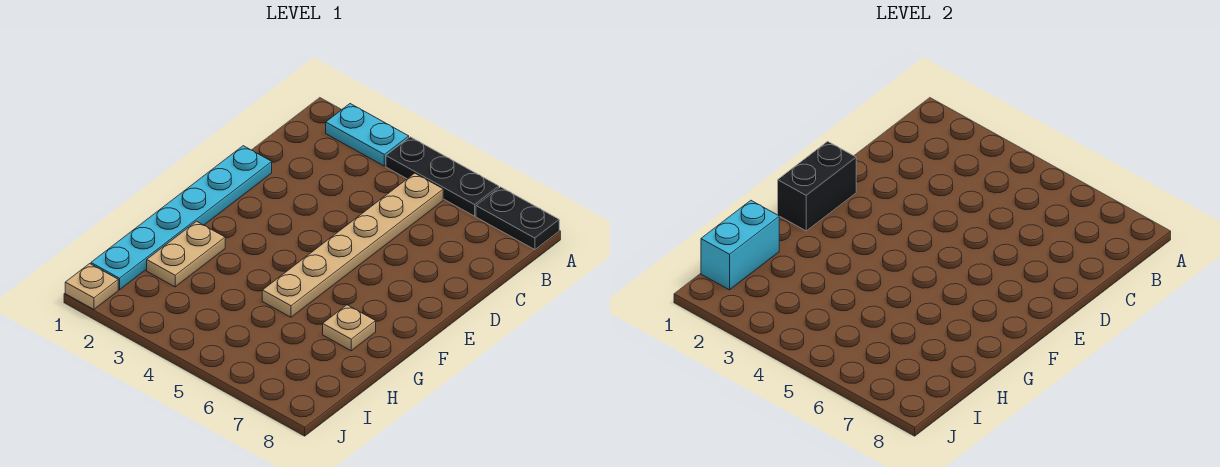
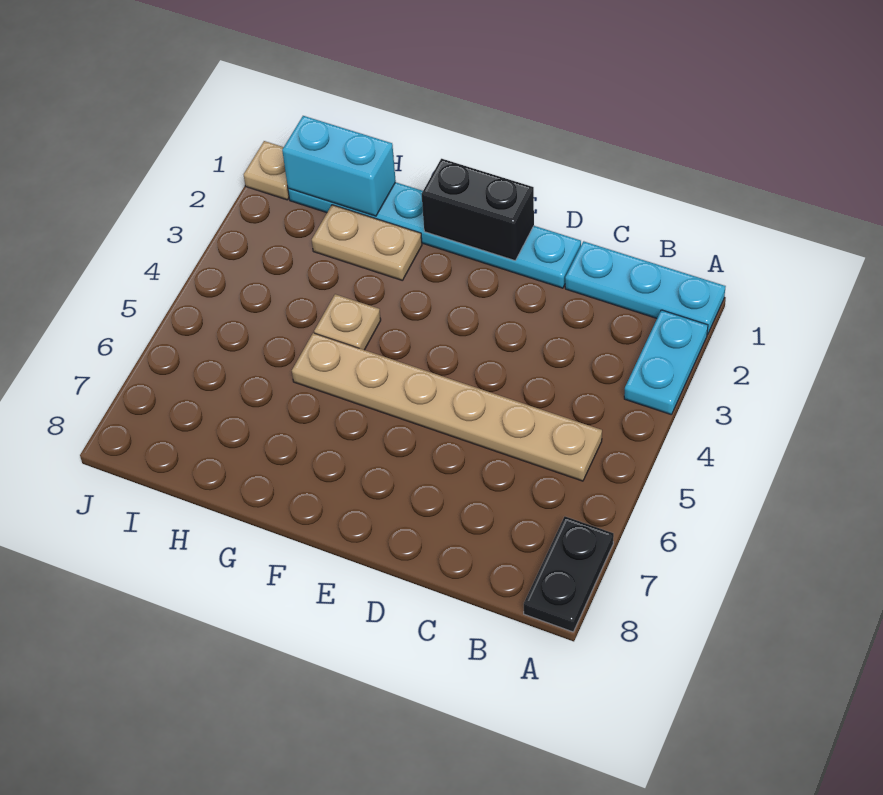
none -> cyan 1x3 plate [565,241,726,335]
black 1x3 plate [386,137,499,216] -> none
tan 1x1 plate [323,305,376,351] -> tan 1x1 plate moved to [314,294,381,350]

